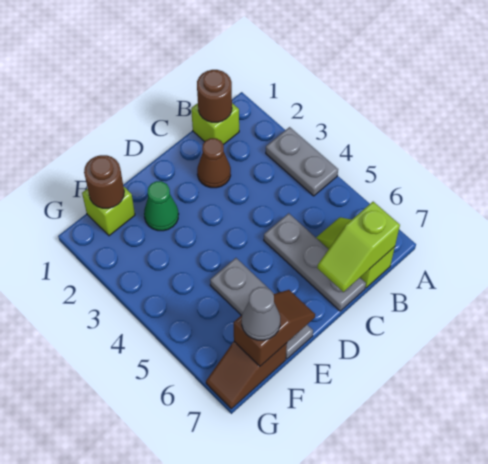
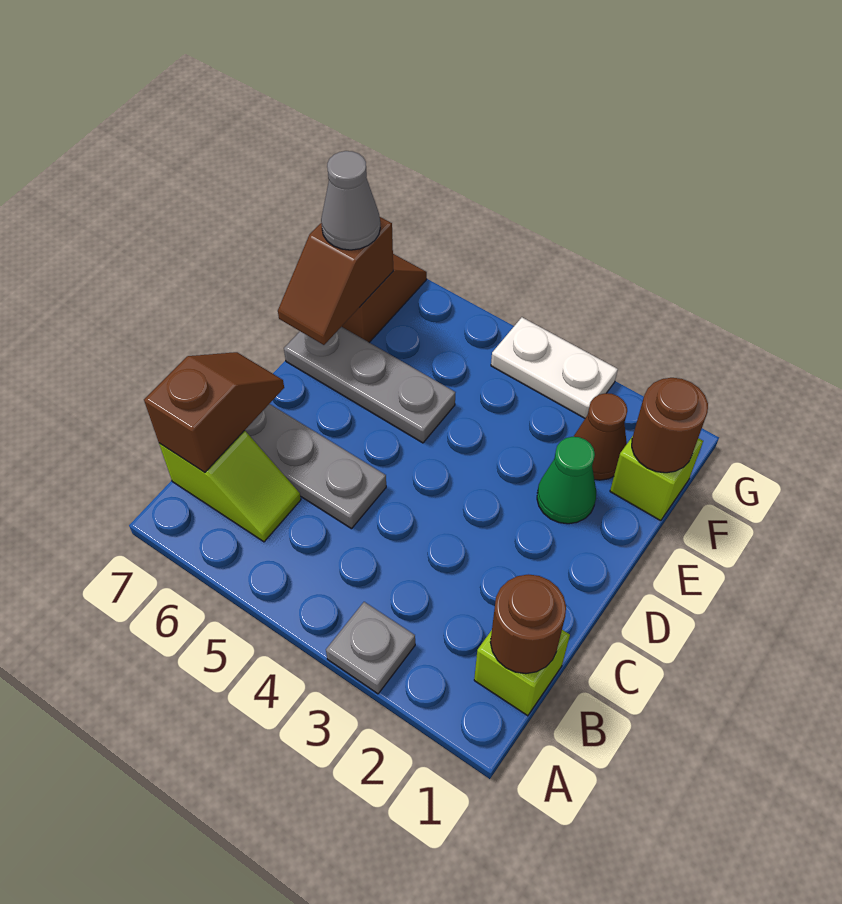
grey 1x2 plate [266,127,338,196] -> grey 1x1 plate [326,602,415,694]
lime 1x2 slope [317,202,400,292] -> brown 1x2 slope [144,352,284,472]
brown 1x1 cone [197,138,231,188] -> brown 1x1 cone moved to [574,393,627,480]
none -> white 1x2 plate [491,317,618,418]

